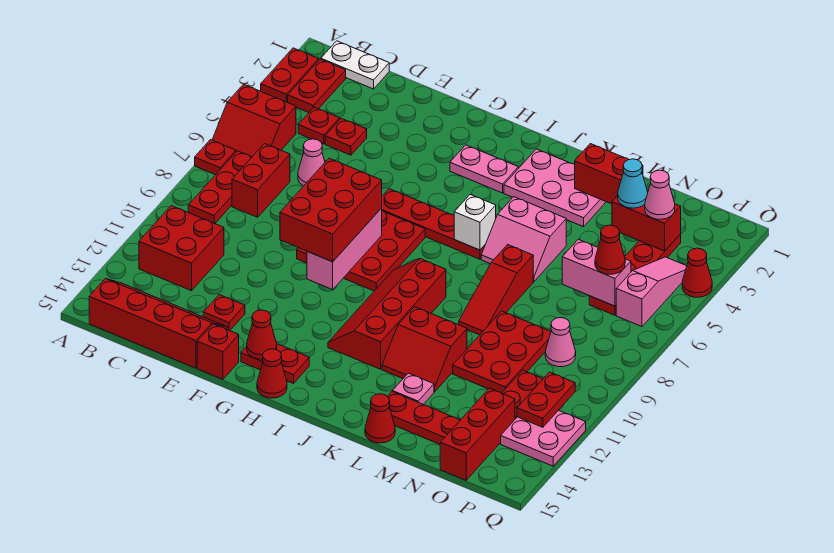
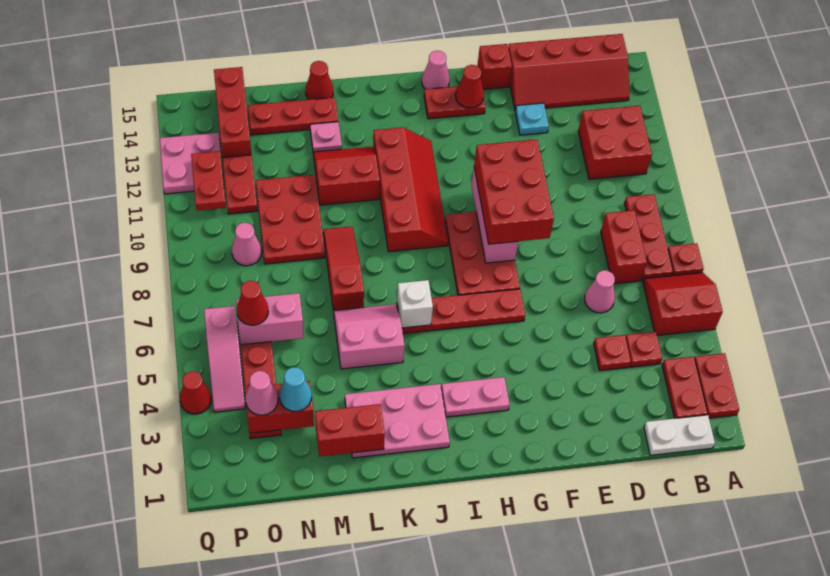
red 1x1 plate [203,295,245,331] -> cyan 1x1 plate [515,103,549,135]
red 3x3 plate [297,211,425,291] -> red 2x3 plate [445,212,520,295]
red 1x1 cone [257,349,287,398] -> pink 1x1 cone [422,51,450,89]

